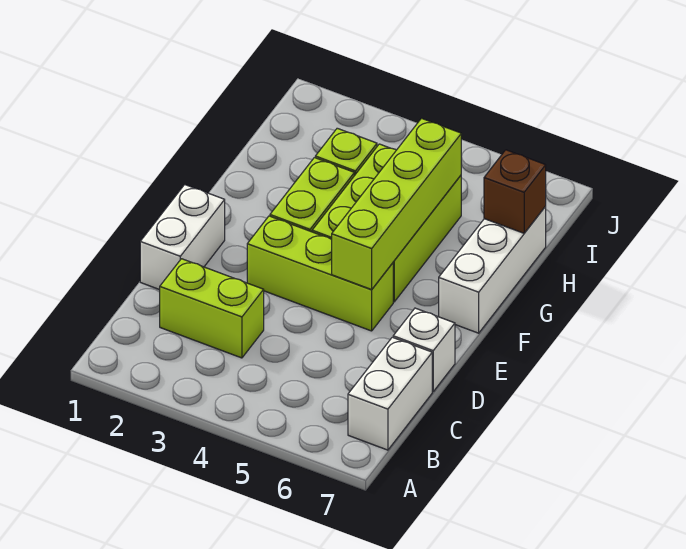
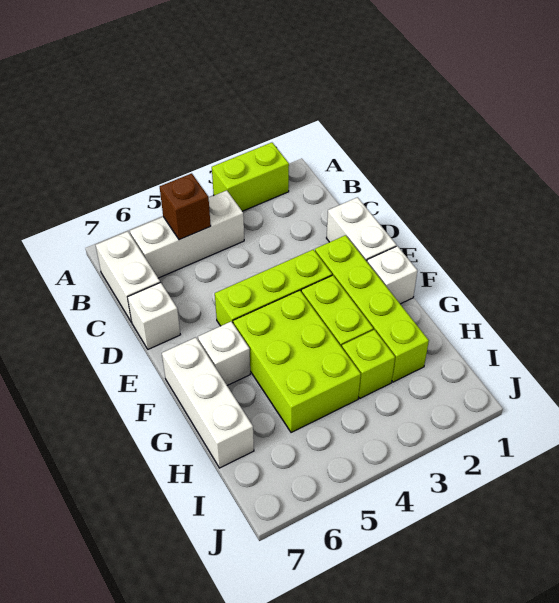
none -> white 1x3 brick [130,190,244,278]
lime 1x2 brick [160,259,264,358] -> lime 1x2 brick moved to [212,143,289,211]
lime 1x4 brick [331,118,461,289] -> lime 1x4 brick moved to [315,235,429,382]
none -> white 1x1 brick [367,246,417,304]
none -> white 1x1 brick [198,322,250,385]
brown 1x1 brick [484,150,546,233] -> brown 1x1 brick moved to [160,173,211,240]

